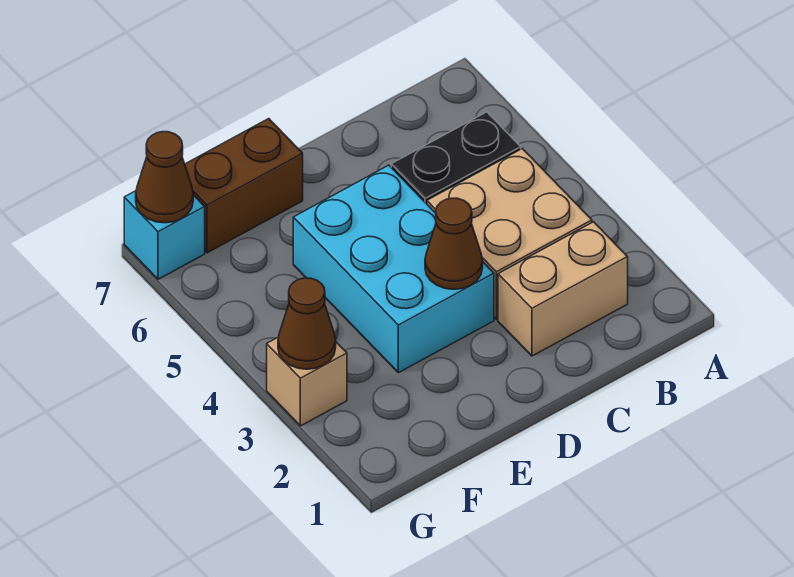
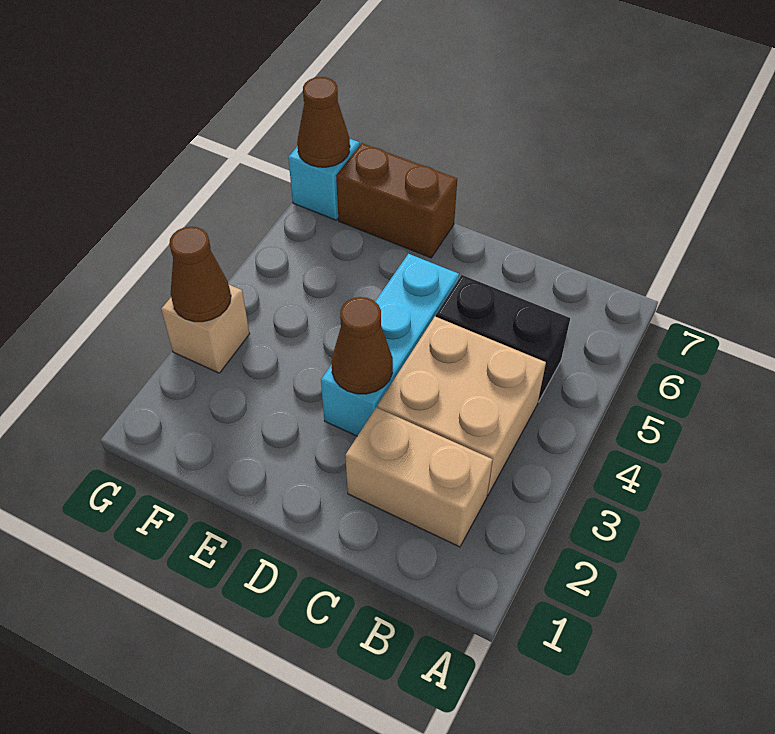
cyan 2x3 brick [293,165,494,373] -> cyan 1x3 brick [321,254,459,436]

